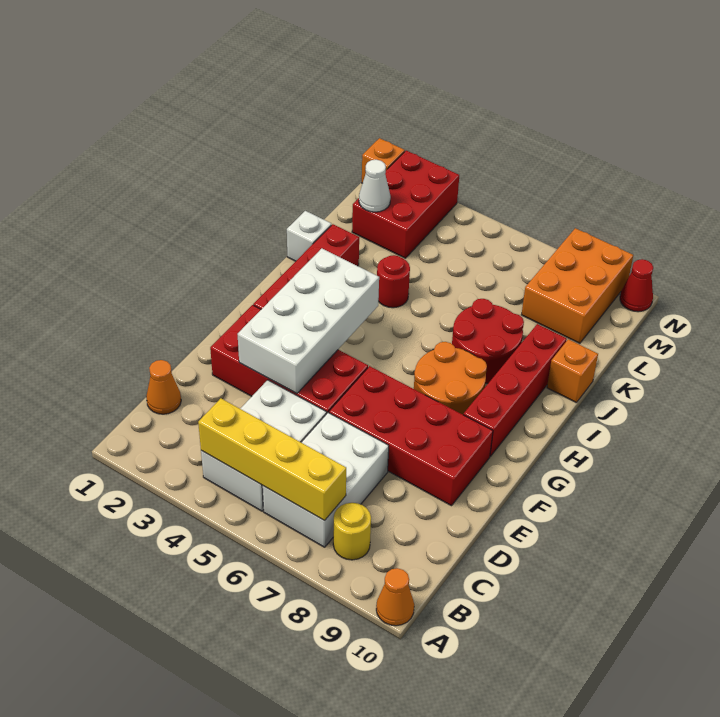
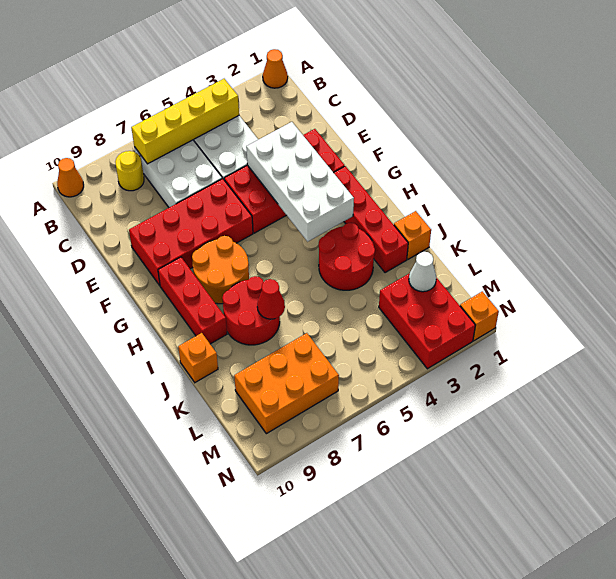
orange 1x1 cone [146,360,181,414] -> orange 1x1 cone moved to [263,49,288,88]
red 1x4 brick [463,324,567,456] -> red 1x3 brick [158,257,227,344]
white 1x1 brick [287,211,331,261] -> orange 1x1 brick [394,211,431,259]
red 1x1 round brick [377,255,410,308] -> red 2x2 round brick [319,223,375,290]
orange 2x3 brick [521,228,633,343] -> orange 2x3 brick turned to [234,333,339,434]
red 1x1 cone [620,259,653,312] -> red 1x1 cone moved to [257,279,285,319]

